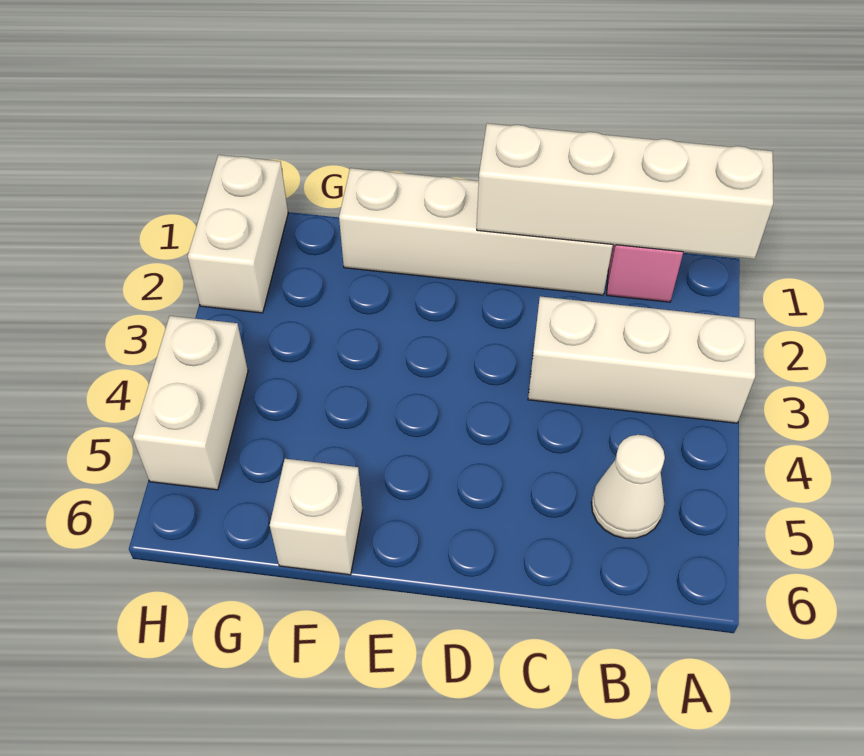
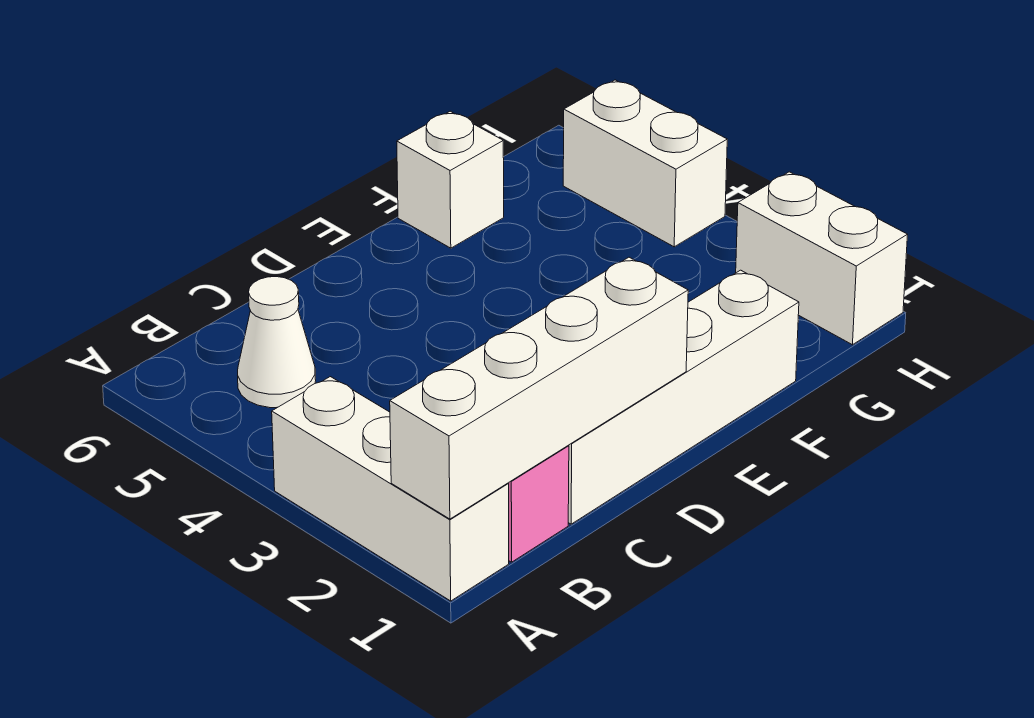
white 1x3 brick [528,296,755,423] -> white 1x3 brick turned to [272,377,509,601]

